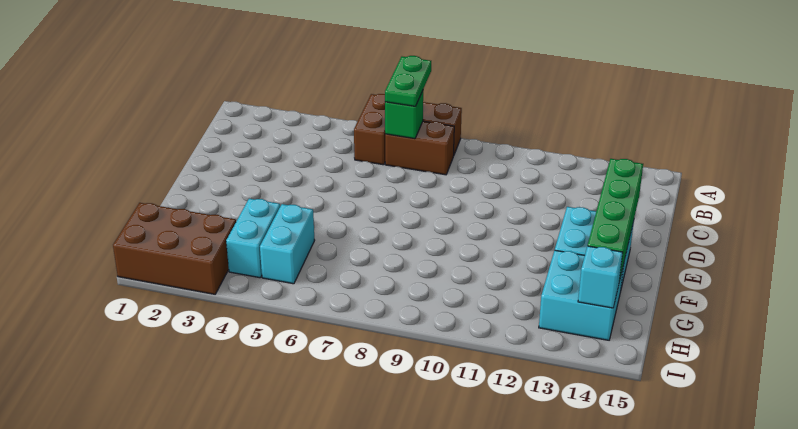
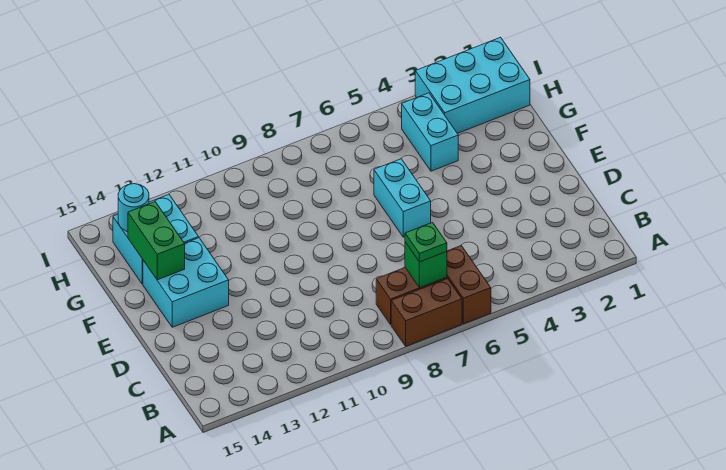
green 1x2 plate [385,56,431,106] -> green 1x1 plate [405,222,447,262]
green 1x4 brick [588,159,643,281] -> green 1x2 brick [128,202,185,280]
cyan 1x2 brick [260,204,315,284] -> cyan 1x2 brick moved to [374,159,431,237]
brown 2x3 brick [113,203,236,294] -> cyan 2x3 brick [415,37,530,133]
cyan 1x1 brick [578,246,623,308] -> cyan 1x1 round brick [118,184,149,232]

